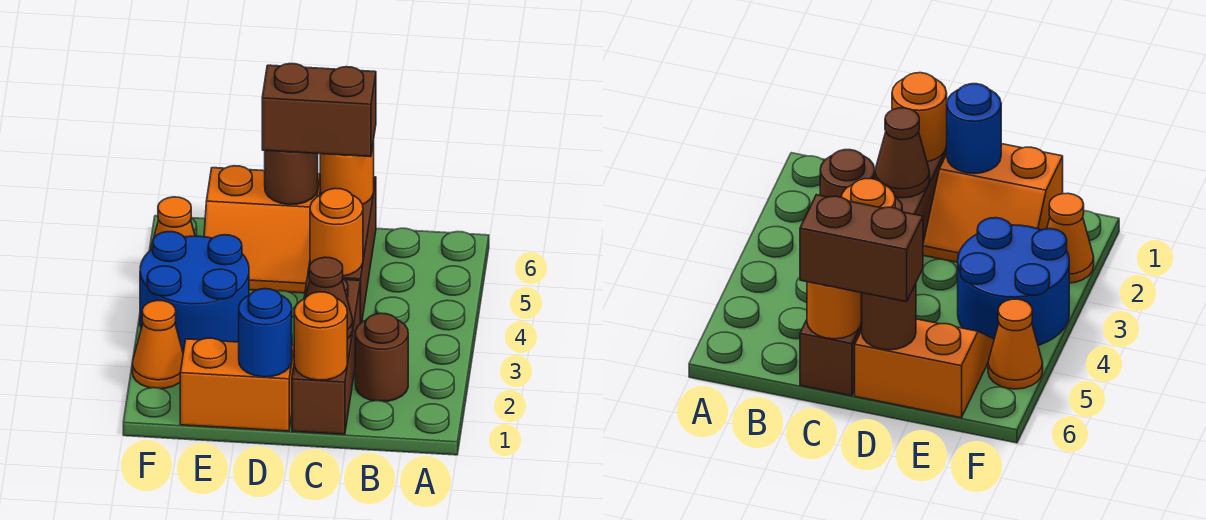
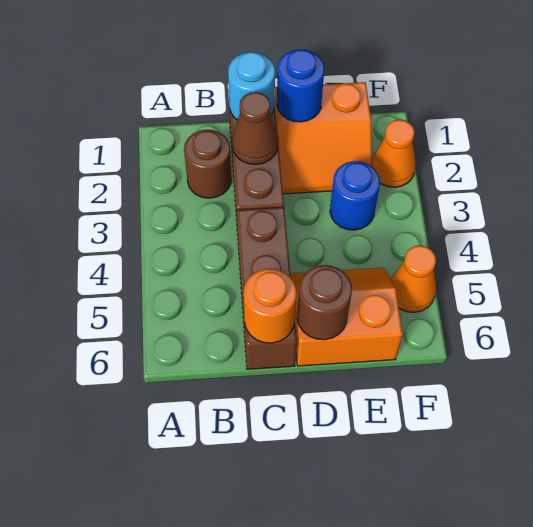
orange 1x1 round brick [294,292,347,380] -> cyan 1x1 round brick [228,52,275,120]
orange 1x1 round brick [310,188,363,276] -> none
brown 1x2 brick [262,64,376,157] -> none
blue 2x2 round brick [140,232,249,353] -> blue 1x1 round brick [330,161,380,230]

